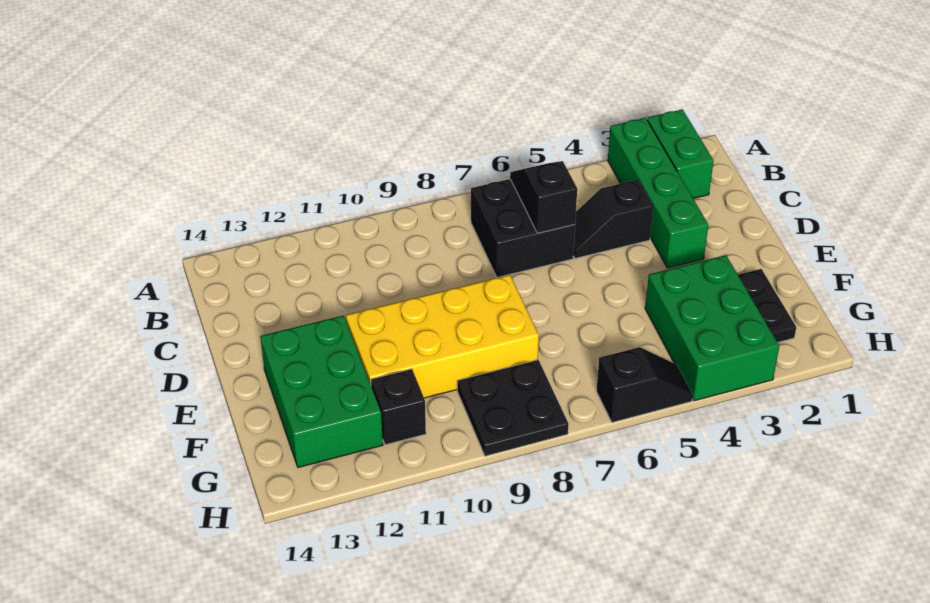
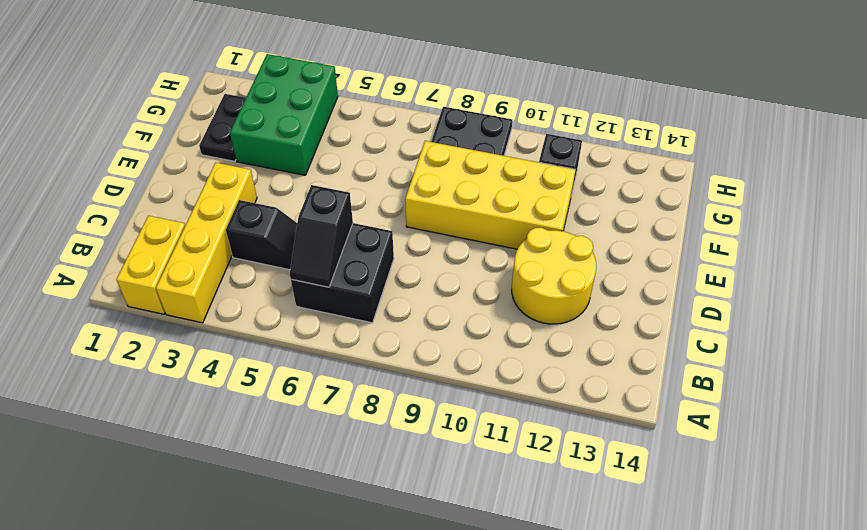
green 1x2 brick [647,109,714,198] -> yellow 1x2 brick [116,216,185,314]
green 1x4 brick [608,118,708,268] -> yellow 1x4 brick [156,163,257,323]
none -> yellow 2x2 round brick [512,228,596,324]
green 2x3 brick [260,316,383,467] -> none
black 1x2 slope [596,347,693,423] -> none

